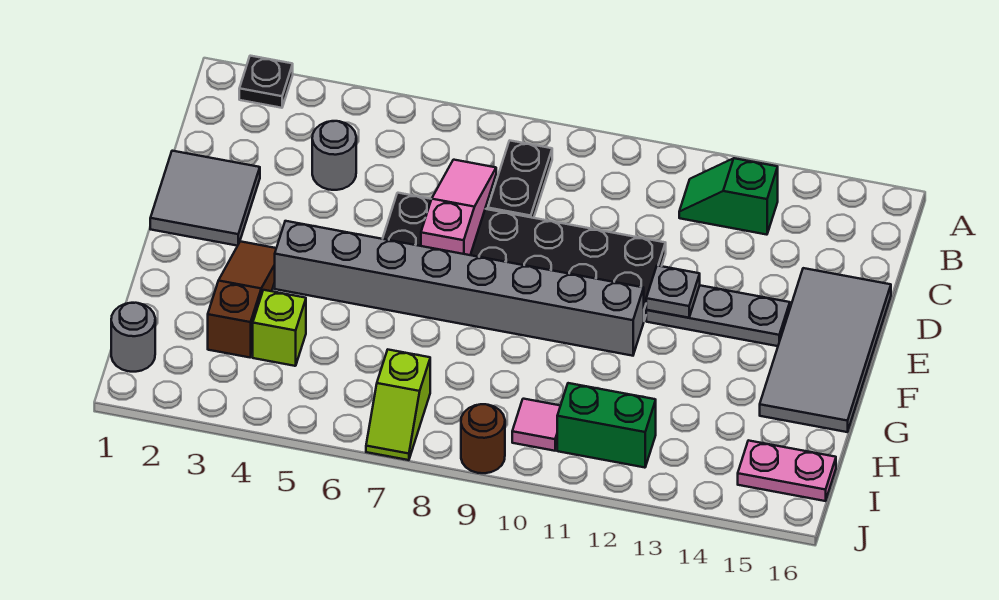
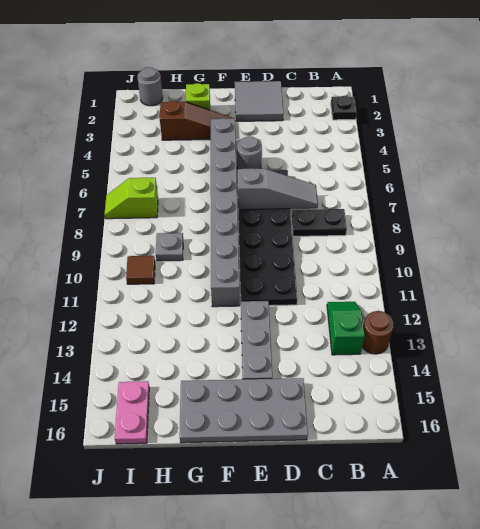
grey 1x1 round brick [312,121,356,190] -> grey 1x1 round brick moved to [237,136,262,169]
pink 1x3 slope [421,160,496,255] -> grey 1x3 slope [238,168,318,210]
grey 2x4 tile [760,268,891,432] -> grey 2x4 plate [180,378,308,443]
grey 1x1 plate [646,266,700,318] -> grey 1x1 plate moved to [156,233,183,261]
lime 1x1 brick [253,290,306,366] -> lime 1x1 brick moved to [186,83,210,110]
pink 1x1 tile [512,399,560,451] -> brown 1x1 tile [126,256,155,284]
green 1x2 brick [557,383,656,468] -> none
brown 1x1 round brick [461,404,505,473] -> brown 1x1 round brick moved to [362,311,394,354]

